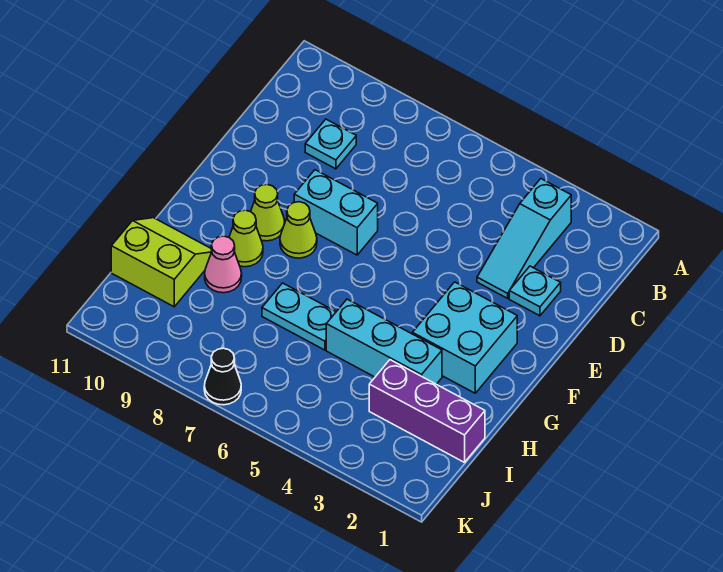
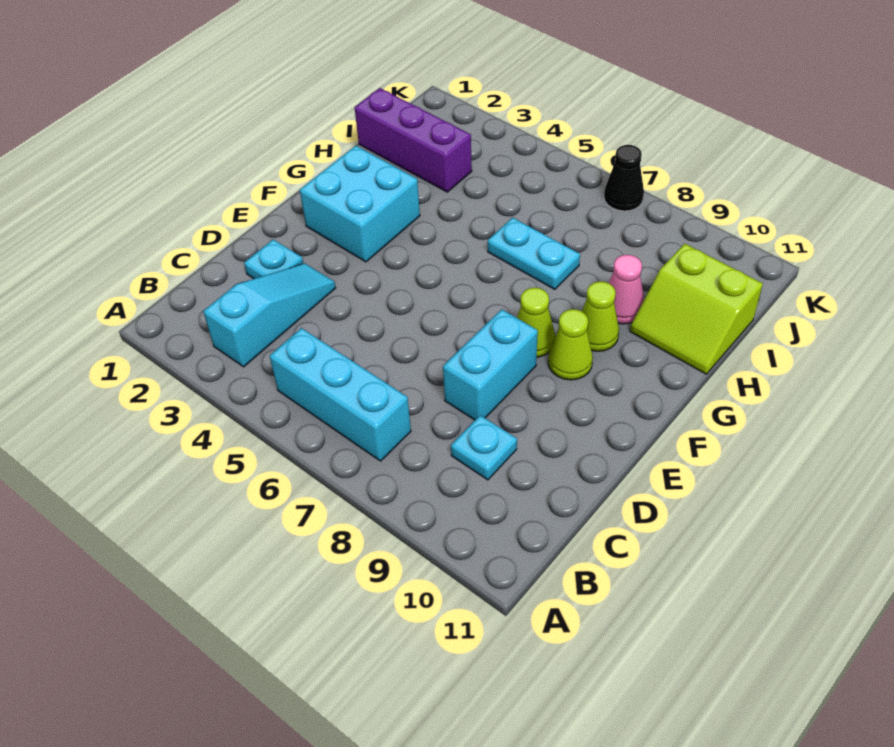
cyan 1x2 brick [294,170,378,255] -> cyan 1x2 brick turned to [443,309,538,420]
cyan 1x3 brick [326,299,442,384] -> cyan 1x3 brick moved to [270,328,411,461]

